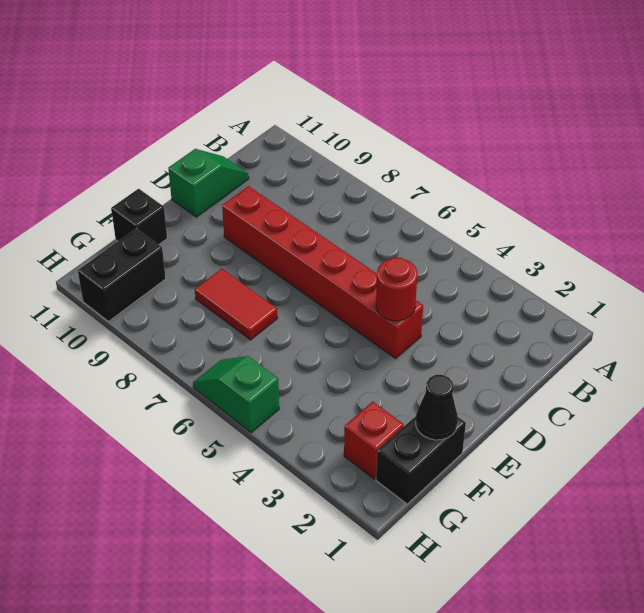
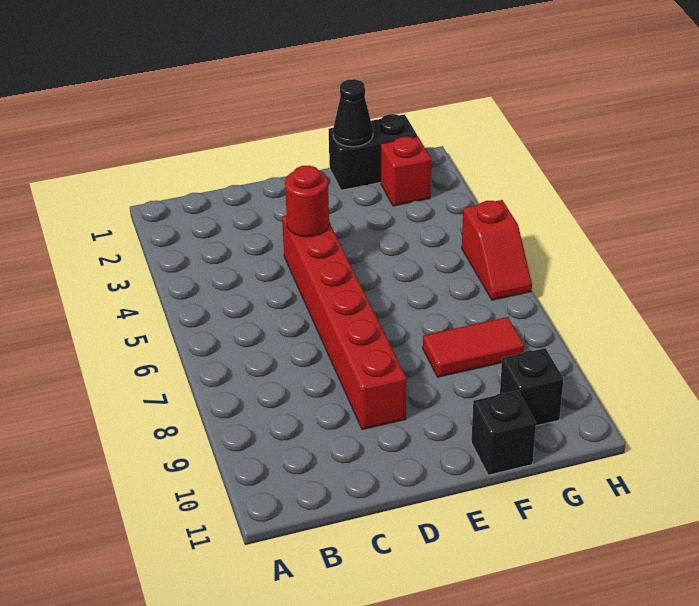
green 1x2 slope [168,149,249,217] -> none
red 1x2 tile [195,269,278,340] -> red 1x2 tile turned to [423,317,524,377]
black 1x2 brick [78,228,166,321] -> black 1x1 brick [500,348,563,426]
green 1x2 slope [193,356,279,433] -> red 1x2 slope [462,200,532,300]

